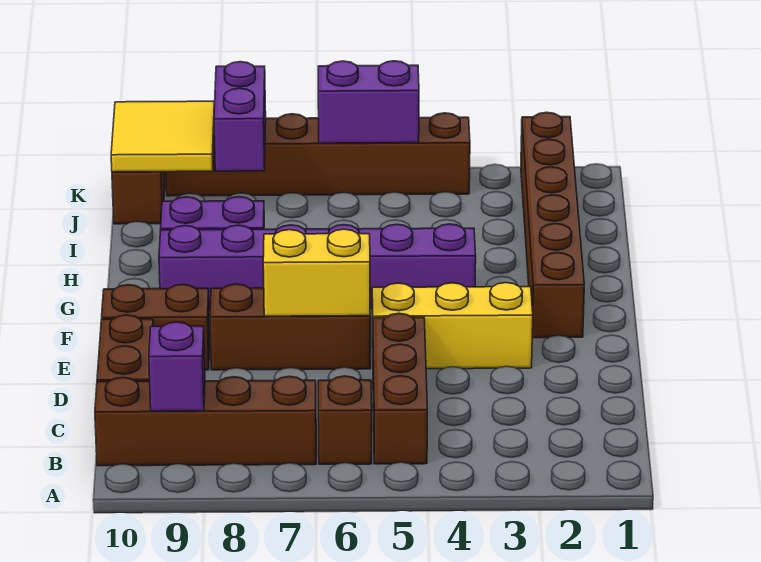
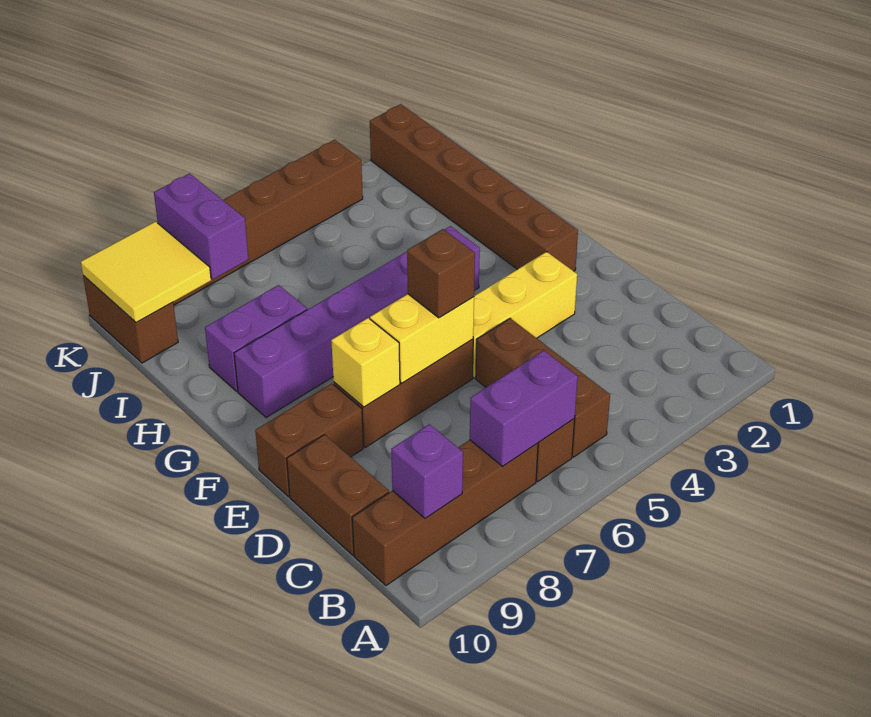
none -> brown 1x1 brick [407,229,475,318]
none -> yellow 1x1 brick [331,318,400,407]
purple 1x2 brick [318,61,419,143] -> purple 1x2 brick moved to [470,351,578,466]

